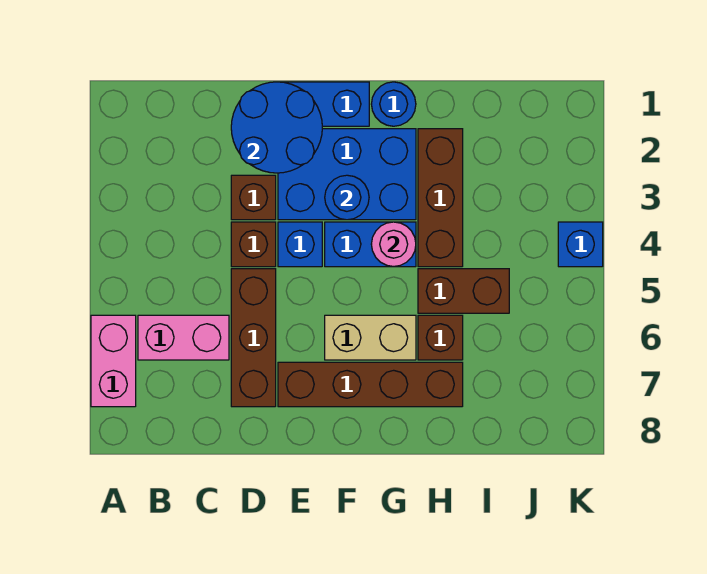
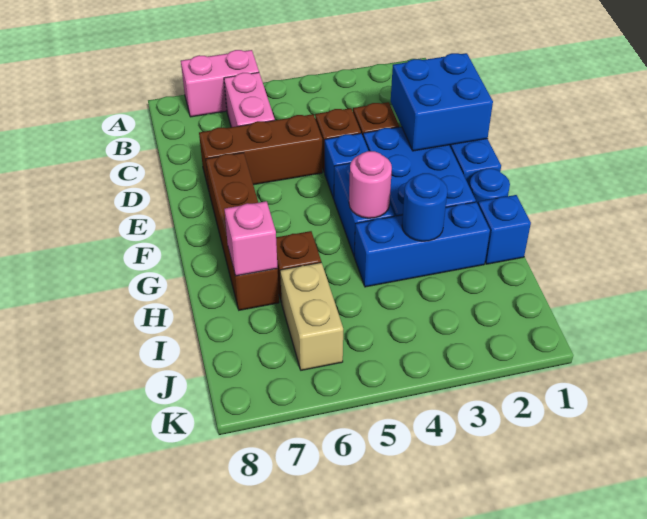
blue 2x2 round brick [231,82,322,173] -> blue 2x2 brick [391,53,493,151]
blue 1x1 round brick [325,175,369,220] -> blue 1x1 round brick moved to [402,173,448,241]
tan 1x2 brick [325,315,416,360] -> tan 1x2 brick moved to [280,262,343,370]
brown 1x3 brick [418,129,463,267] -> blue 1x3 brick [354,202,490,287]
brown 1x2 brick [418,269,509,313] -> none
none -> pink 1x1 brick [224,201,278,276]
blue 1x1 brick [558,222,603,267] -> blue 1x1 brick moved to [478,195,531,264]

